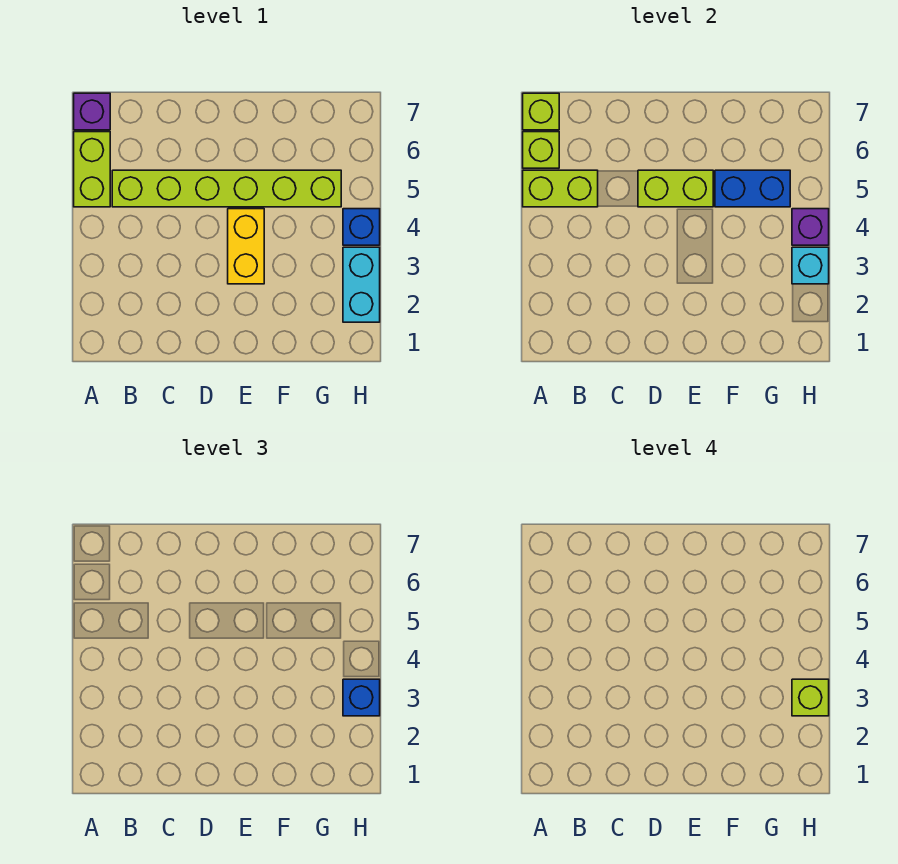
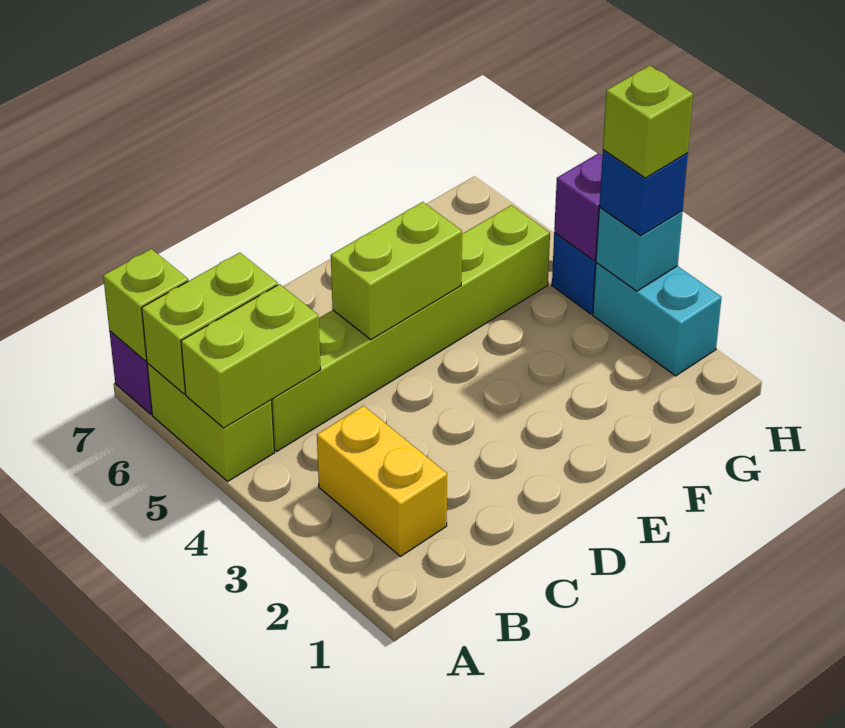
lime 1x1 brick [523,132,559,168] -> lime 1x2 brick [142,253,278,394]
yellow 1x2 brick [228,209,264,284] -> yellow 1x2 brick moved to [317,406,447,556]
blue 1x2 brick [715,170,790,207] -> none

